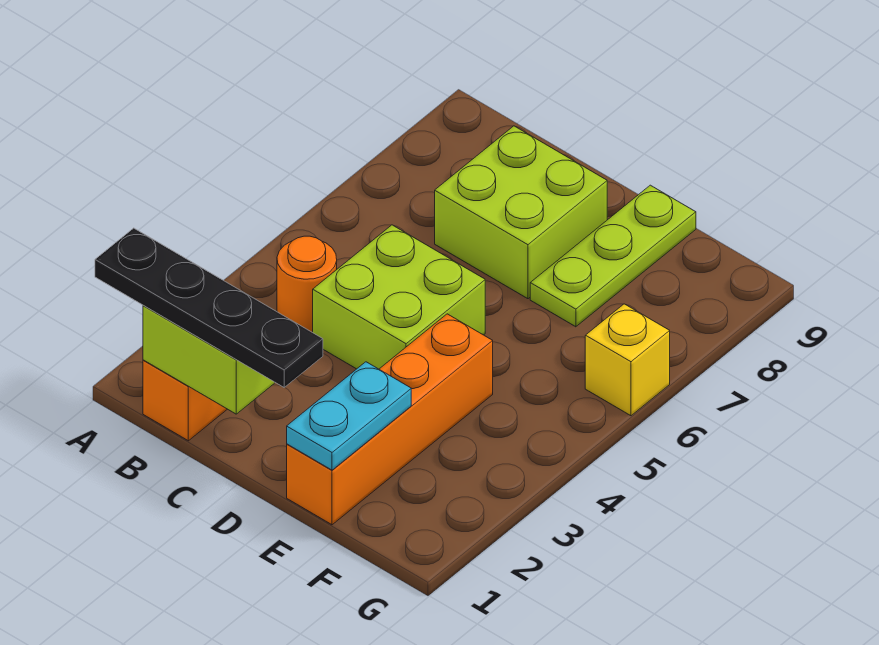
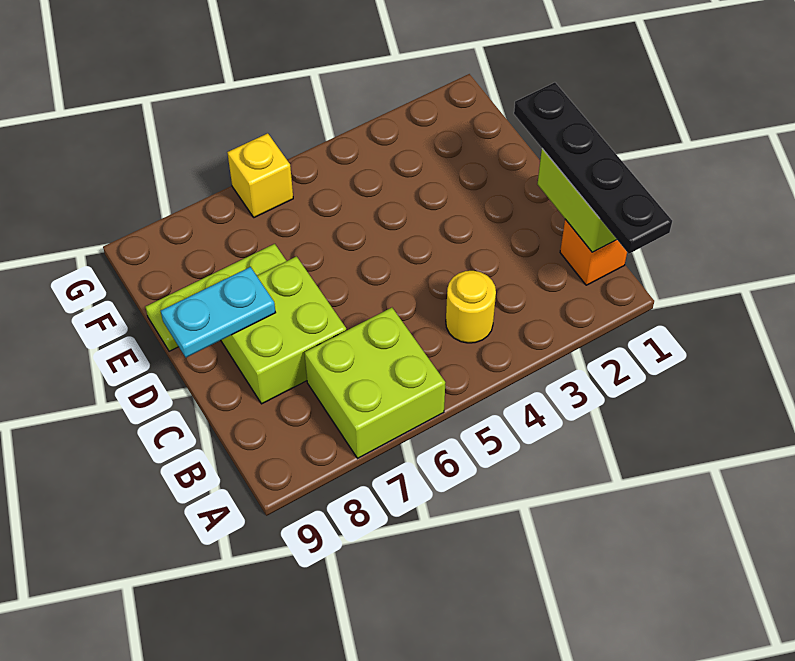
orange 1x1 round brick [277,236,337,332] -> yellow 1x1 round brick [446,271,496,343]
lime 2x2 brick [313,225,485,369] -> lime 2x2 brick moved to [305,308,445,458]
orange 1x4 brick [287,314,493,525] -> none
cyan 1x2 plate [287,362,411,470] -> cyan 1x2 plate moved to [161,267,276,358]

